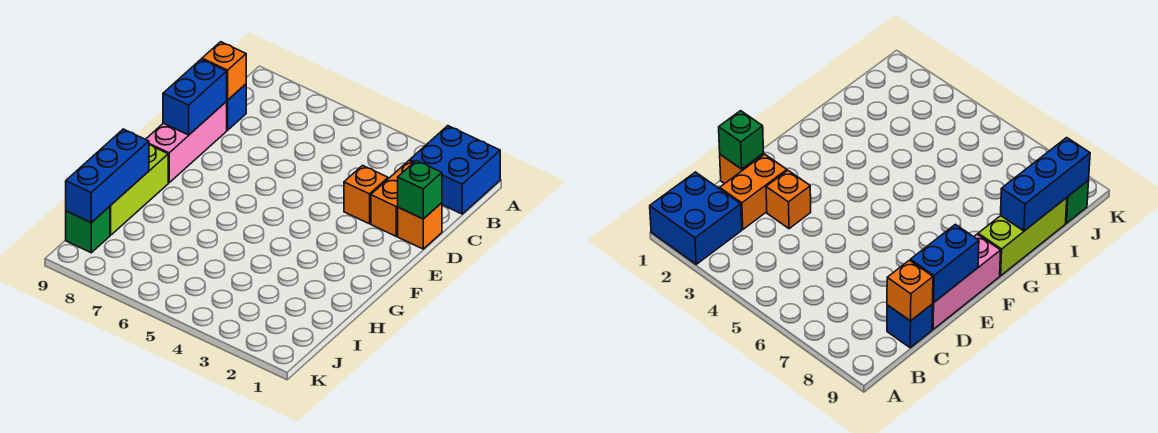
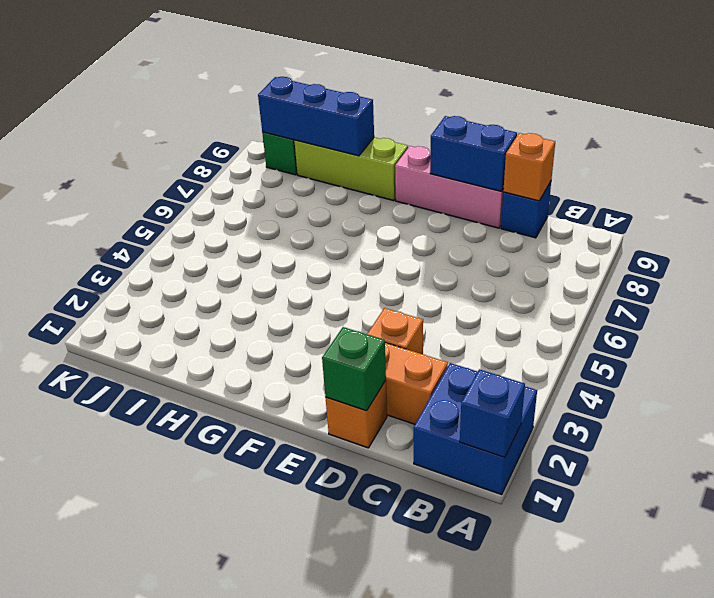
none -> blue 1x1 brick [460,369,525,457]

